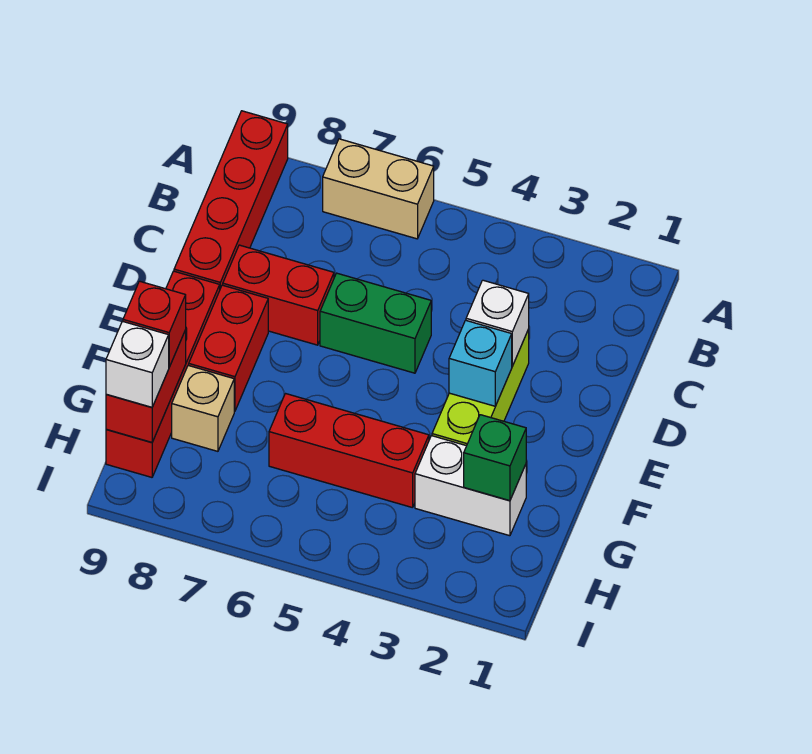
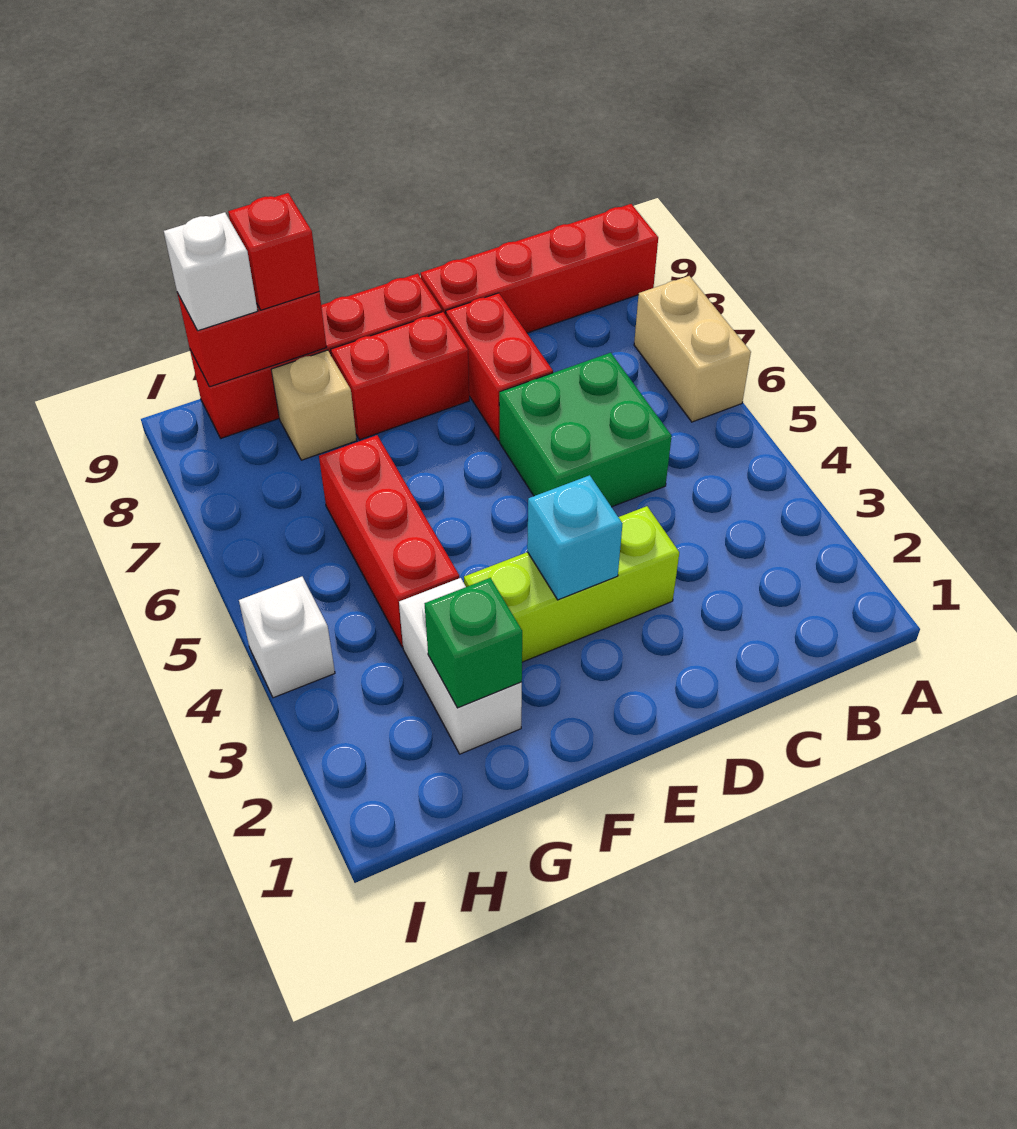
white 1x1 brick [466,280,529,366] -> white 1x1 brick moved to [239,577,335,698]
green 1x2 brick [320,273,431,373] -> green 2x2 brick [499,353,672,507]

